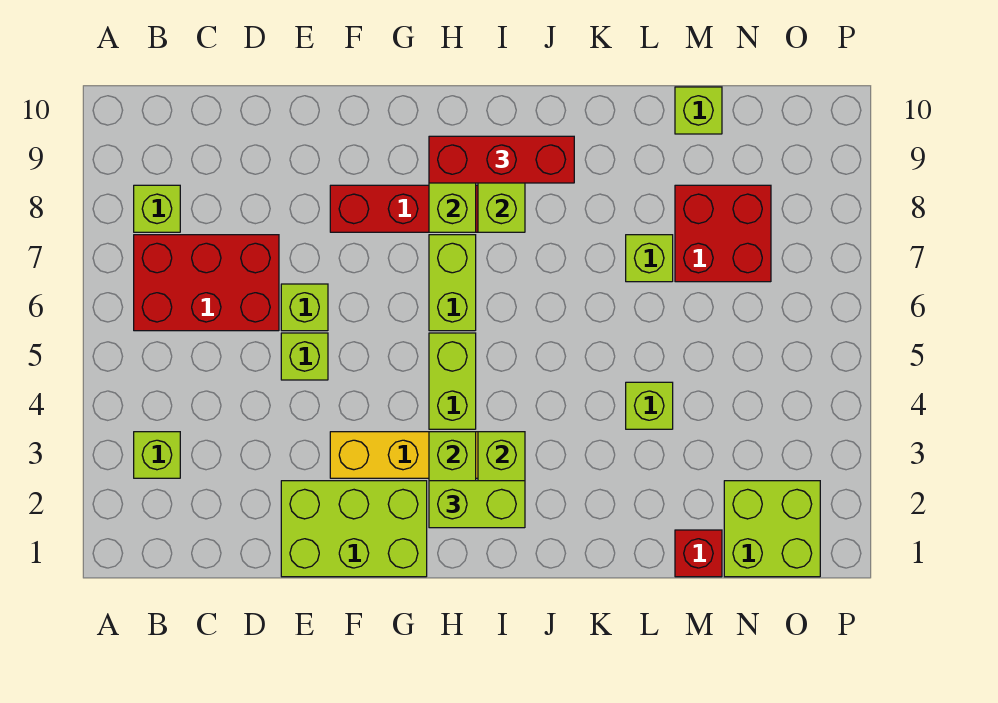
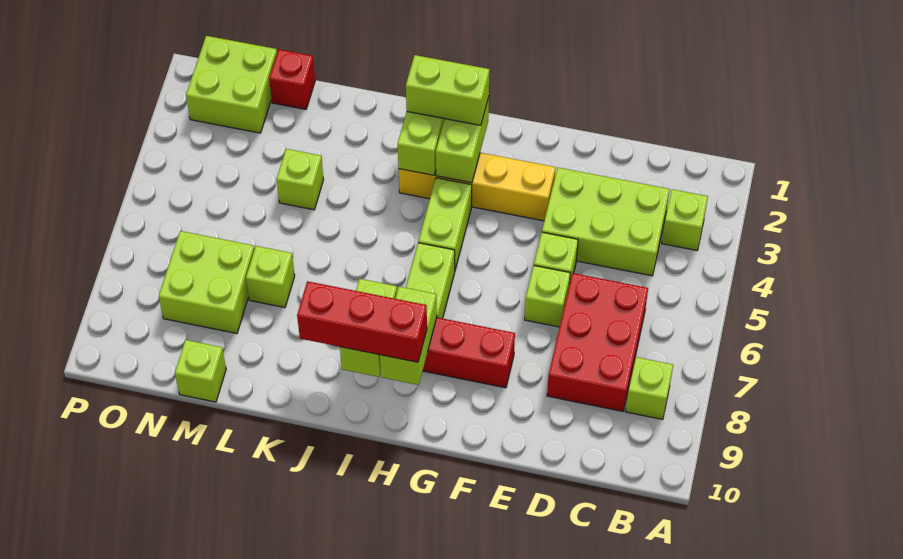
red 2x3 brick [134,235,279,331] -> red 2x3 brick turned to [547,273,648,411]
lime 2x3 brick [281,481,427,577] -> lime 2x3 brick moved to [542,168,670,276]
red 2x2 brick [675,185,771,282] -> lime 2x2 brick [159,231,254,333]

